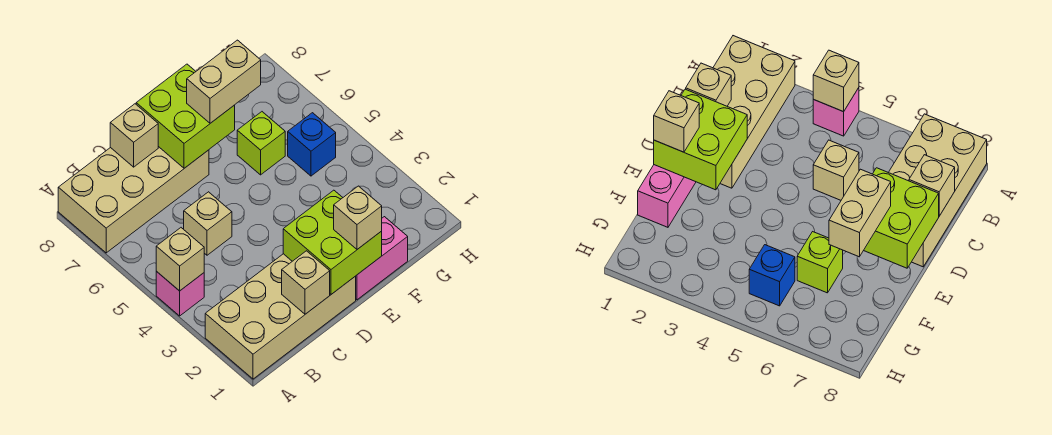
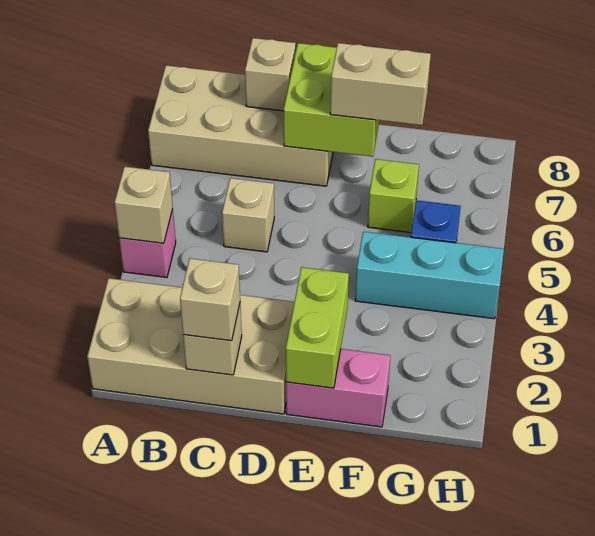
lime 2x2 brick [283,190,382,294] -> lime 1x2 brick [286,267,349,388]
tan 1x1 brick [334,186,382,249] -> tan 1x1 brick moved to [180,258,240,341]
none -> cyan 1x3 brick [355,232,504,319]

